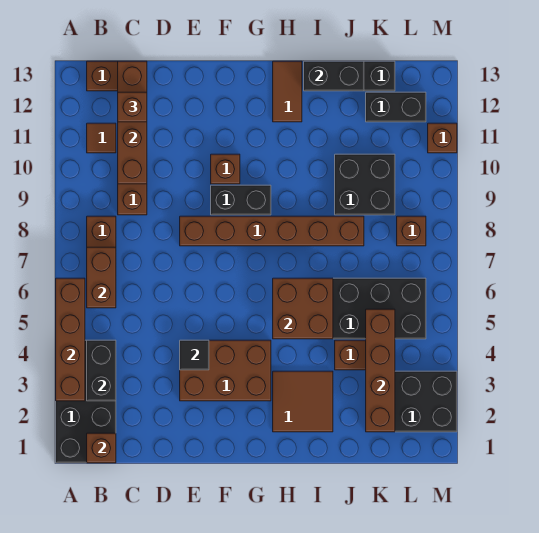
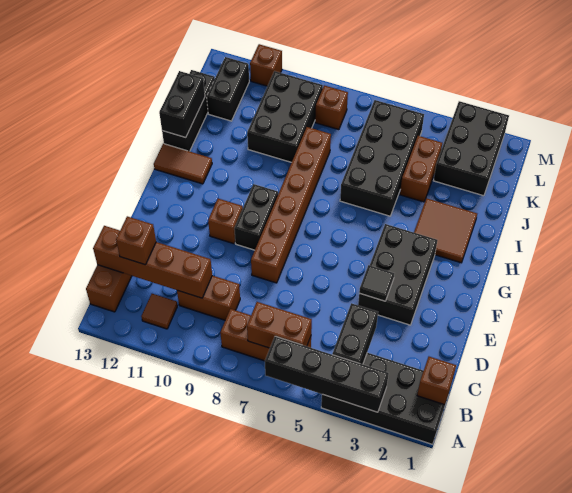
brown 1x4 brick [56,278,85,401] -> black 1x4 brick [265,336,389,412]
black 1x2 brick [87,340,116,401] -> black 1x2 brick turned to [332,303,378,364]
brown 2x3 brick [180,340,271,401] -> black 2x3 brick [358,224,437,325]
brown 2x2 brick [273,278,333,339] -> none
black 2x2 brick [335,154,395,215] -> black 2x3 brick [247,71,323,162]
brown 1x4 brick [366,309,395,432] -> none

